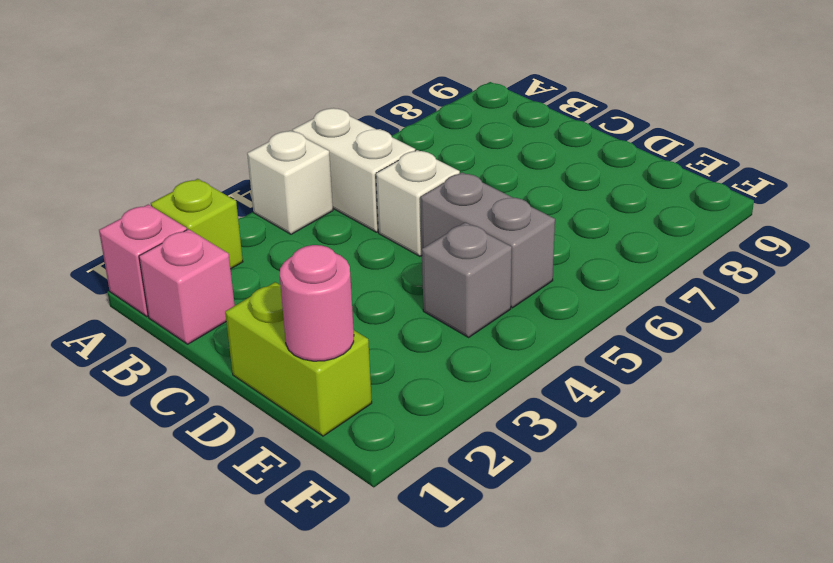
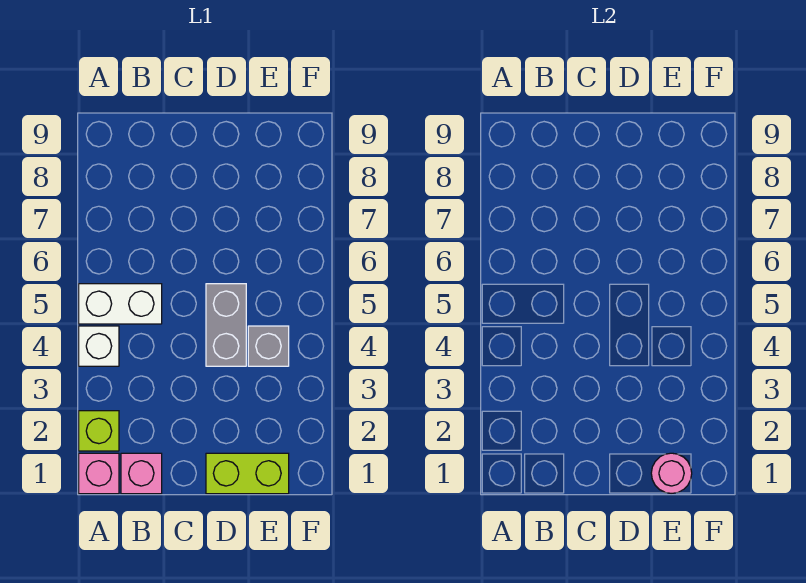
white 1x1 brick [376,150,460,256] -> none
grey 1x2 brick [421,172,555,308] -> grey 1x2 brick turned to [206,284,246,366]

